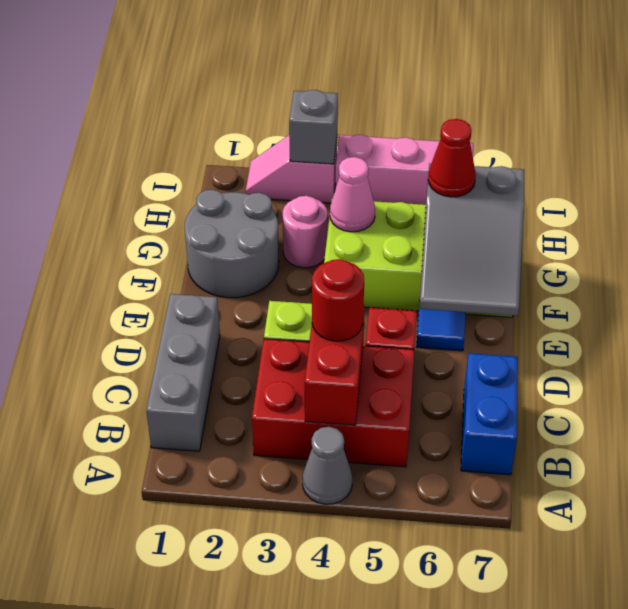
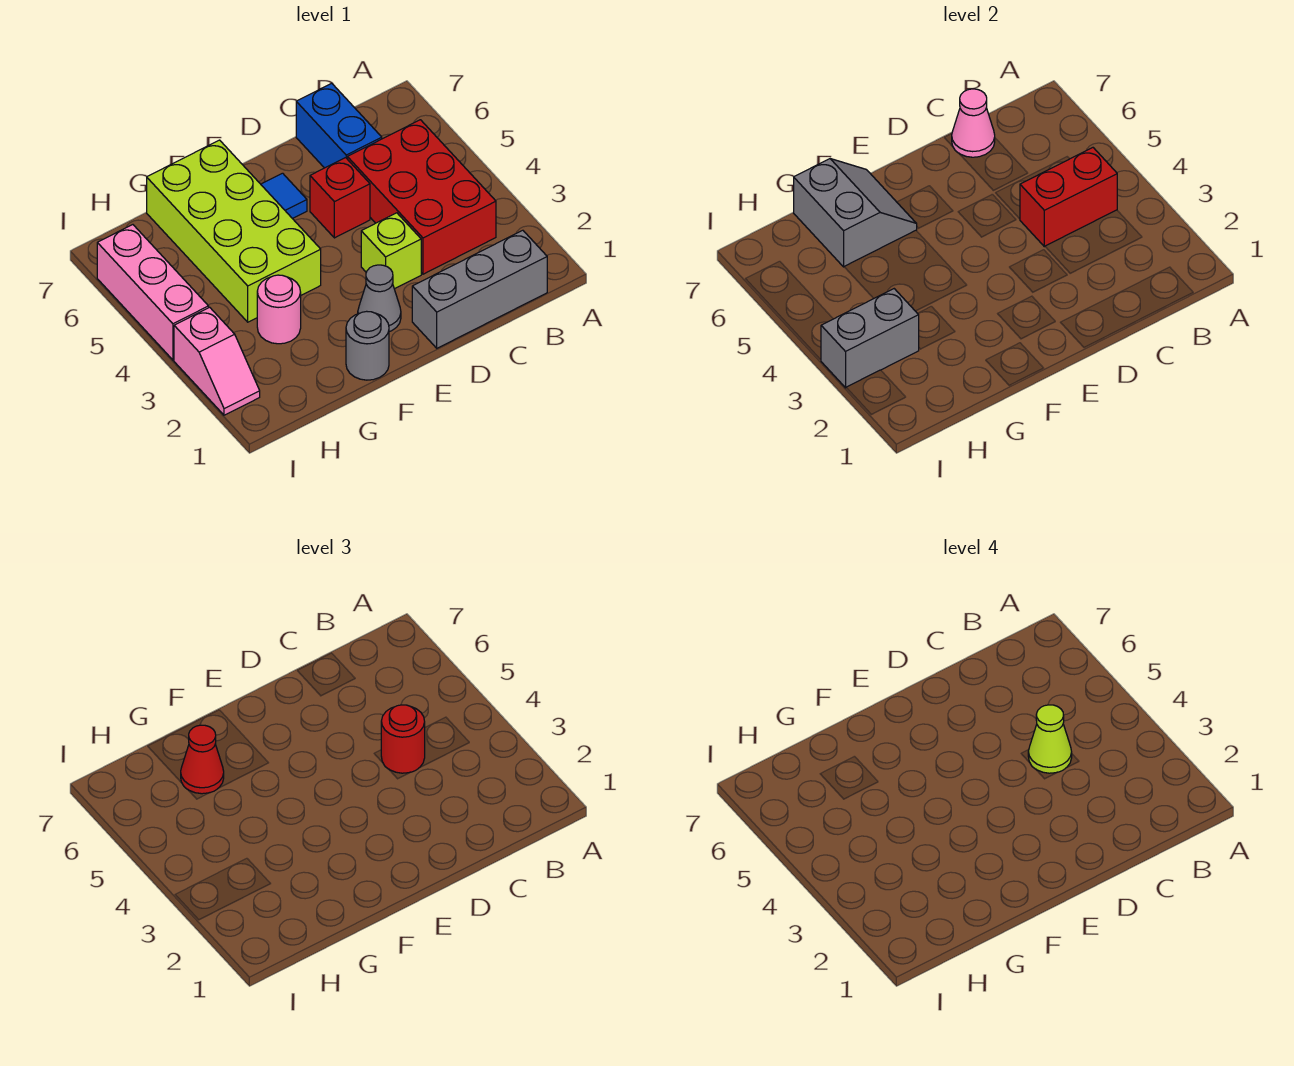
grey 1x1 cone [303,427,353,504] -> grey 1x1 cone moved to [358,265,401,332]
blue 1x2 brick [461,353,518,475] -> blue 1x2 brick turned to [296,83,382,168]
none -> lime 1x1 cone [1028,705,1072,773]
grey 2x3 slope [419,163,524,316] -> grey 2x2 slope [794,159,917,267]
grey 2x2 round brick [184,190,279,298] -> grey 1x1 round brick [346,311,389,380]
pink 1x1 cone [330,157,375,232] -> pink 1x1 cone moved to [952,89,995,157]
grey 1x1 brick [289,90,338,164] -> grey 1x2 brick [821,289,919,388]

